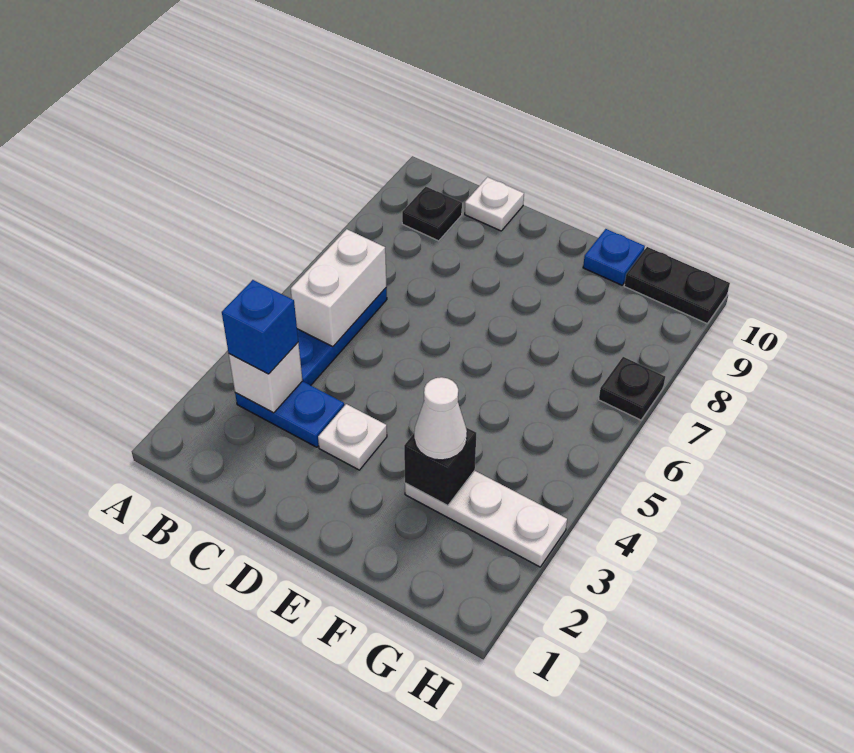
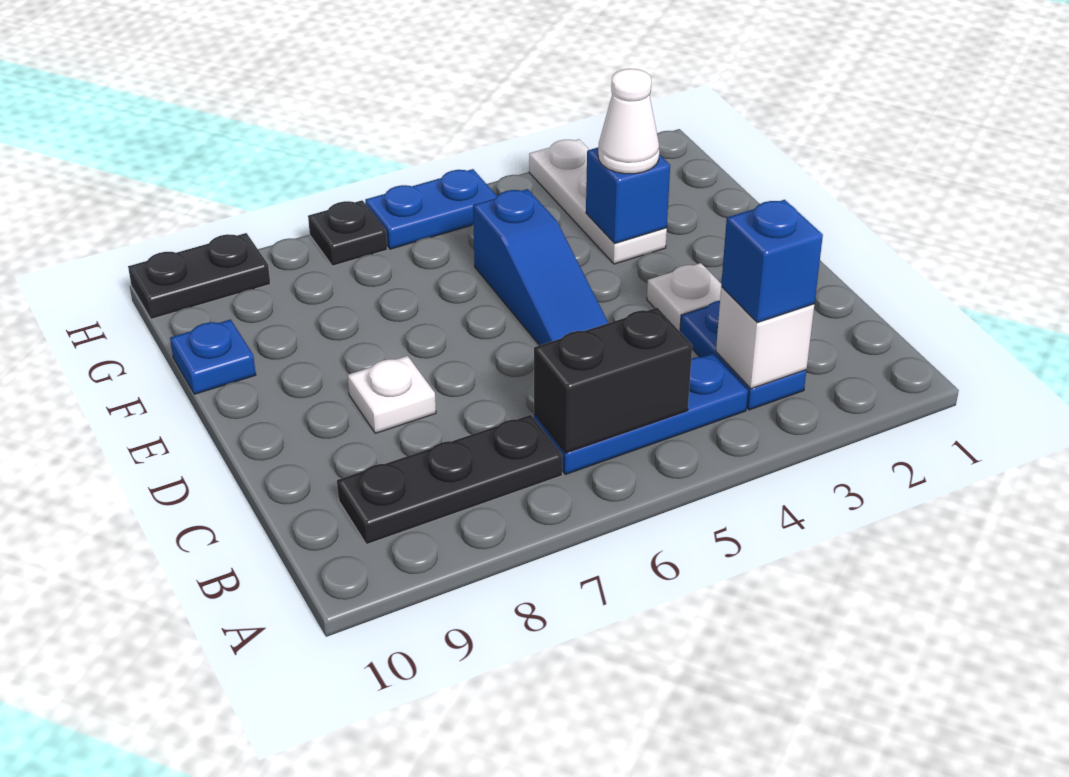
white 1x2 brick [291,229,386,347] -> black 1x2 brick [534,307,692,453]
black 1x1 plate [402,187,462,241] -> black 1x3 plate [337,415,563,544]
white 1x1 plate [465,177,524,231] -> white 1x1 plate moved to [348,356,436,433]
none -> blue 1x3 slope [473,189,608,345]
black 1x1 brick [404,428,476,506] -> blue 1x1 brick [586,148,670,243]
black 1x2 plate [624,247,730,324] -> black 1x2 plate turned to [128,233,270,319]
none -> blue 1x2 plate [365,169,497,249]

